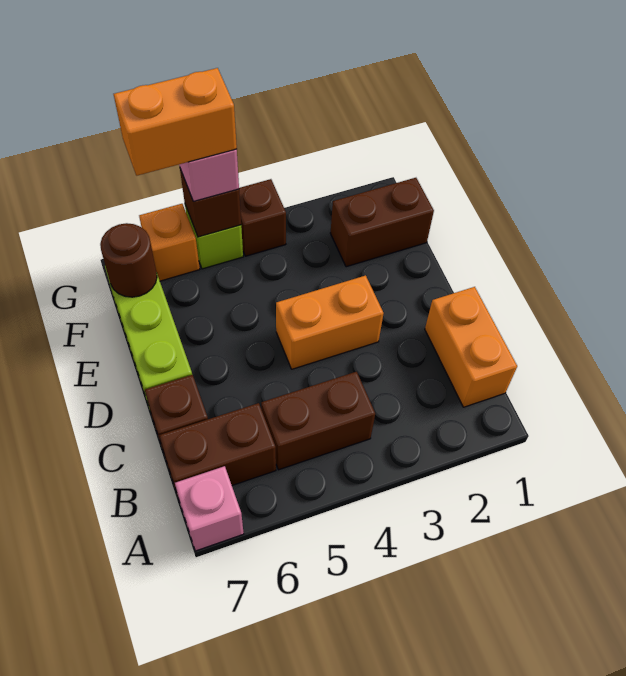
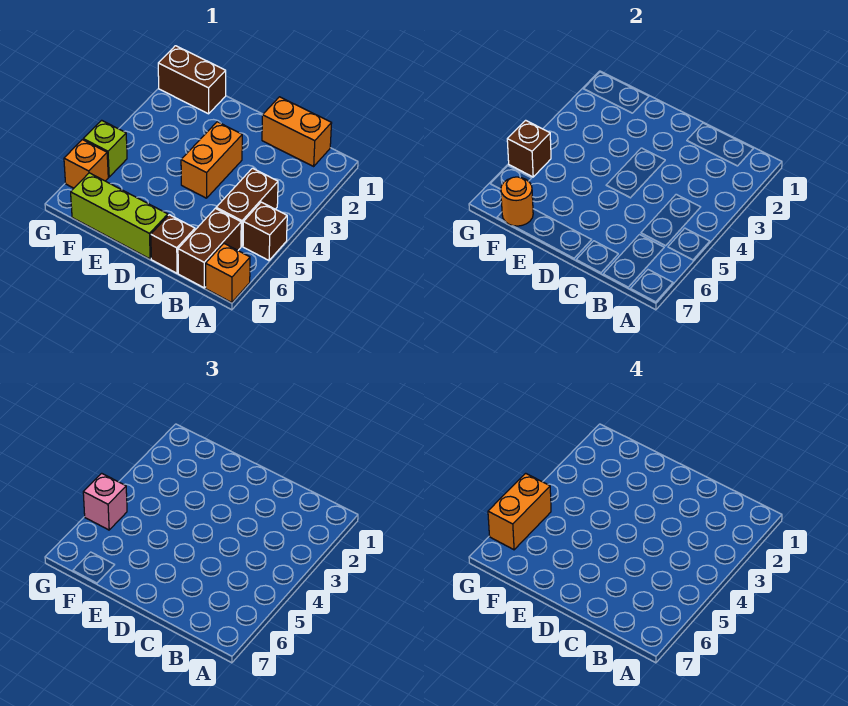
pink 1x1 brick [175,466,244,551] -> orange 1x1 brick [206,244,250,303]
brown 1x2 brick [330,178,434,267] -> brown 1x2 brick turned to [158,46,226,114]
brown 1x1 round brick [100,223,157,297] -> orange 1x1 round brick [501,177,533,226]
brown 1x1 brick [239,179,286,256] -> brown 1x1 brick moved to [243,202,287,260]

